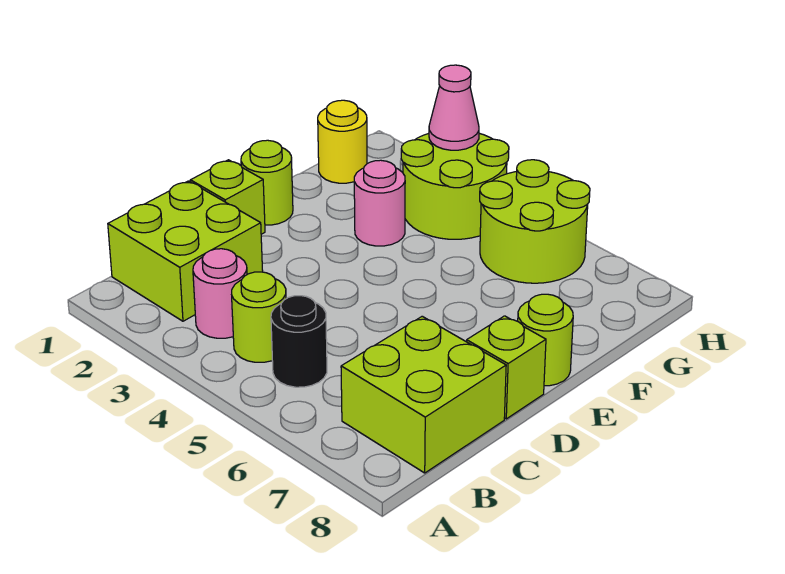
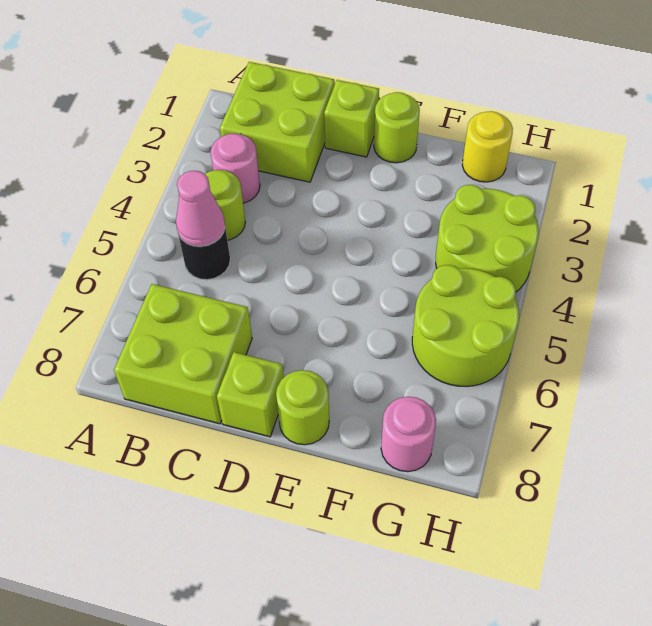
pink 1x1 round brick [354,160,405,246] -> pink 1x1 round brick moved to [381,397,436,472]
pink 1x1 cone [429,65,479,150] -> pink 1x1 cone moved to [176,171,225,246]

